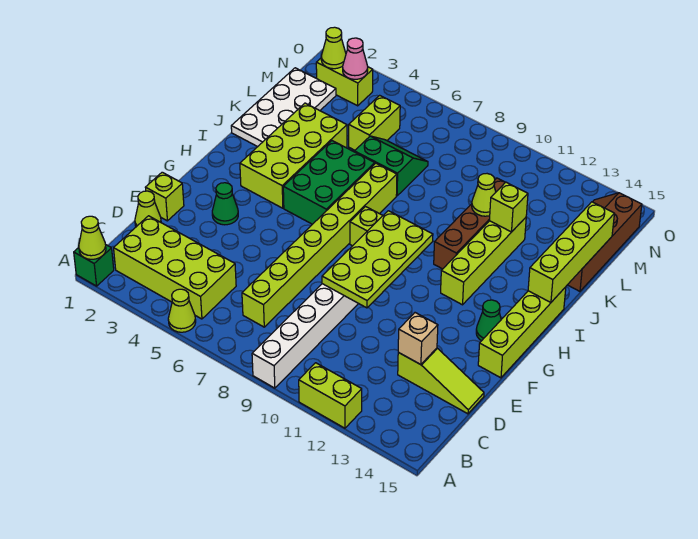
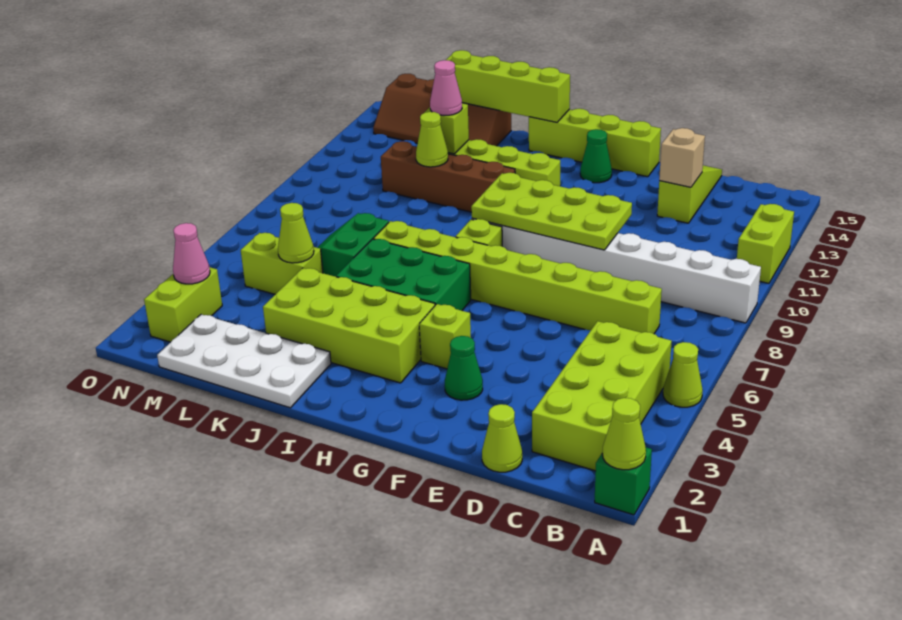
lime 1x1 brick [145,172,184,221] -> lime 1x1 brick moved to [419,304,471,369]
none -> pink 1x1 cone [430,60,462,115]
lime 1x1 cone [321,27,346,69] -> lime 1x1 cone moved to [278,203,314,263]

